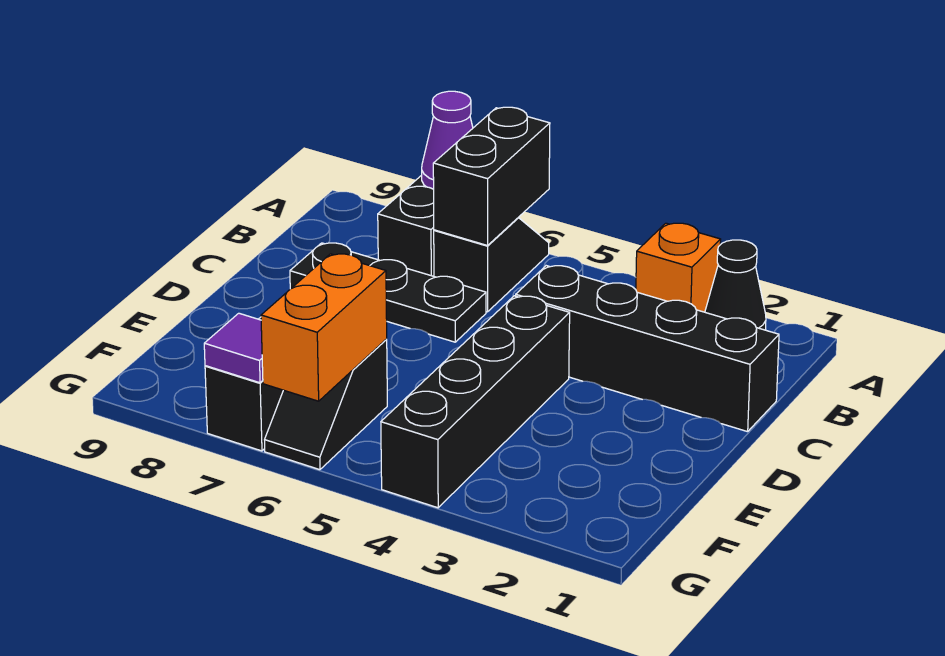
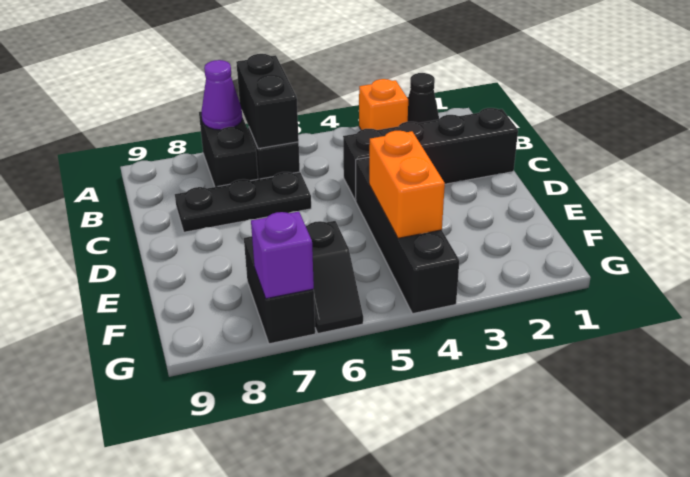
orange 1x2 brick [261,254,387,401] -> orange 1x2 brick moved to [369,131,445,238]
purple 1x1 tile [204,313,263,383] -> purple 1x1 brick [251,212,314,299]

